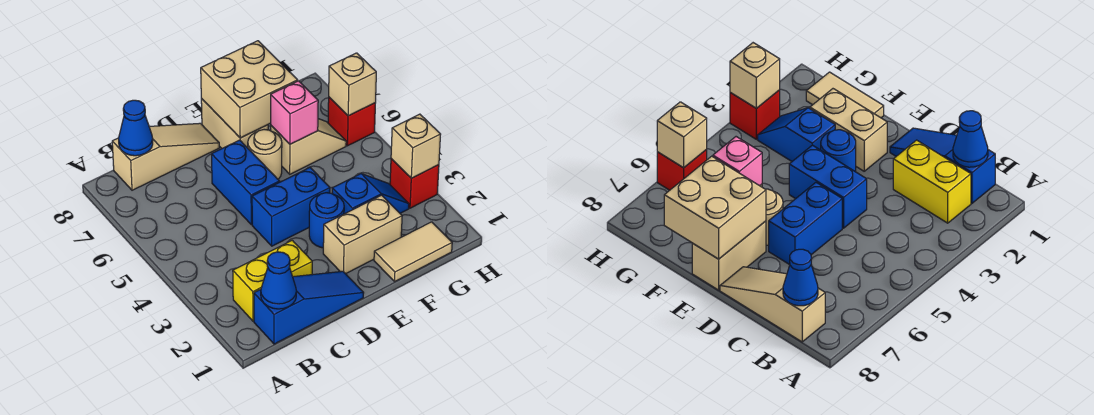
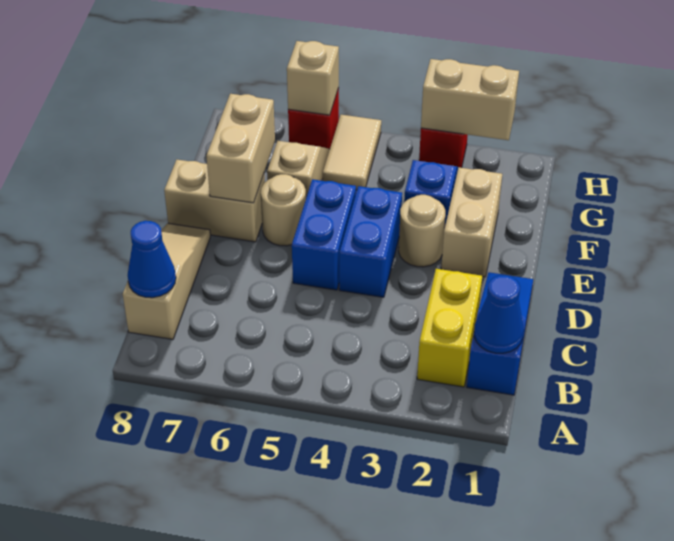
blue 1x2 brick [212,140,280,225] -> blue 1x2 brick turned to [292,179,356,290]
blue 1x1 round brick [309,193,344,248] -> tan 1x1 round brick [399,195,445,267]
tan 2x2 brick [201,41,298,138] -> tan 1x2 brick [206,94,275,203]
tan 1x2 tile [374,222,452,281] -> tan 1x2 tile moved to [323,115,381,190]
pink 1x1 brick [271,81,318,144] -> none
tan 1x1 brick [391,114,441,178] -> tan 1x2 brick [421,59,519,140]

